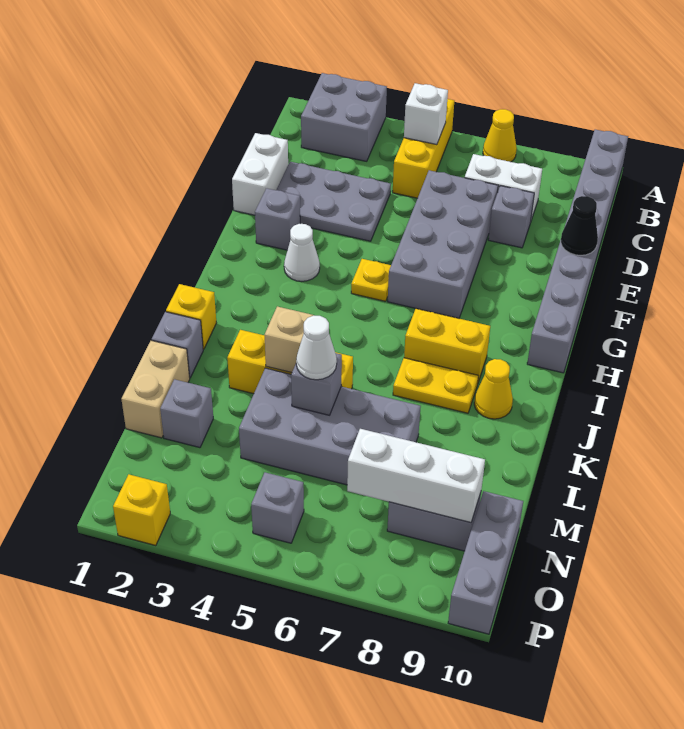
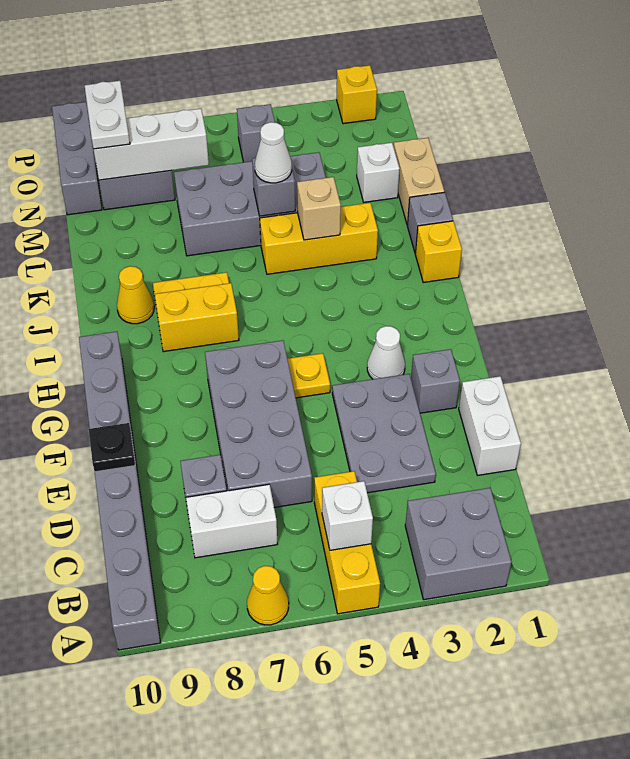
grey 2x3 plate [277,162,391,241] -> grey 2x3 plate turned to [332,374,436,493]
black 1x1 cone [561,196,598,255] -> black 1x1 plate [89,423,135,472]
grey 1x1 brick [160,379,213,448] -> white 1x1 brick [357,143,400,202]
none -> white 1x2 plate [85,81,130,149]

